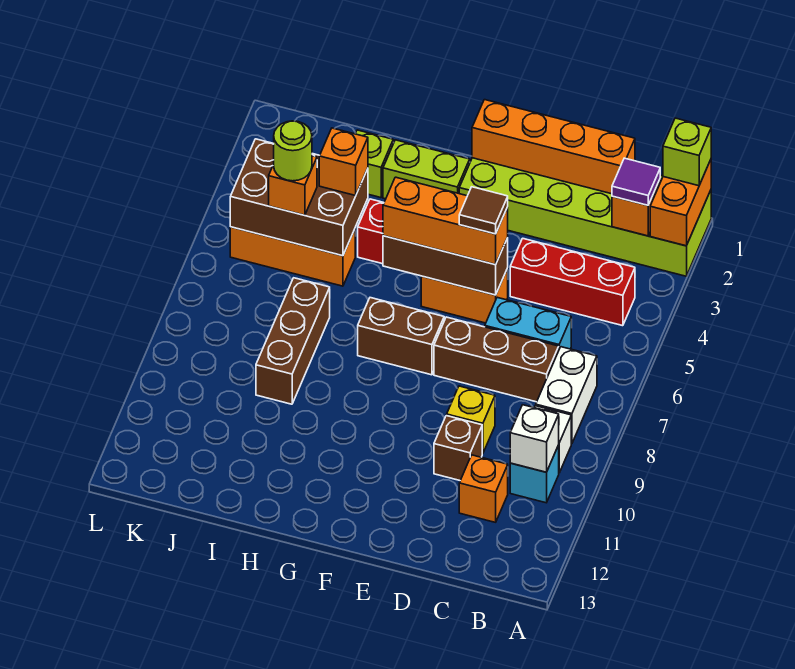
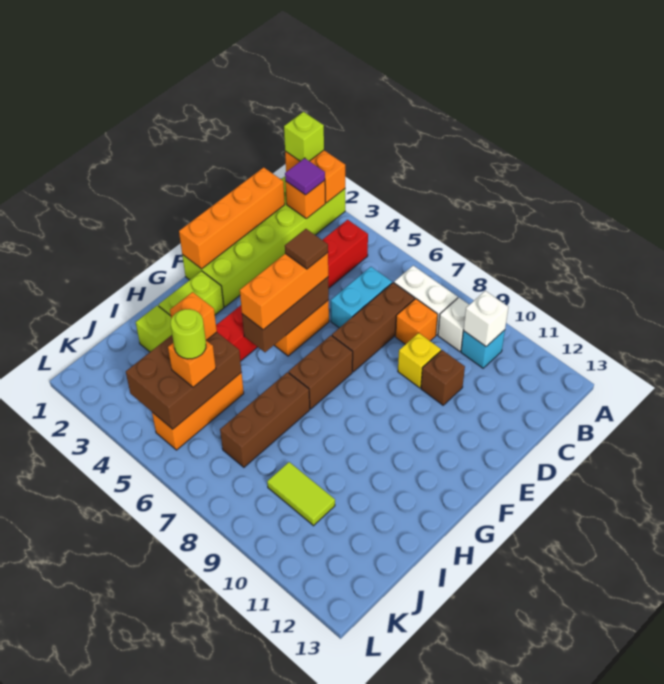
orange 1x1 brick [459,455,508,522] -> orange 1x1 brick moved to [395,299,438,344]
brown 1x3 brick [256,278,330,404] -> brown 1x3 brick turned to [220,372,310,467]
none -> lime 1x2 tile [267,462,335,526]

